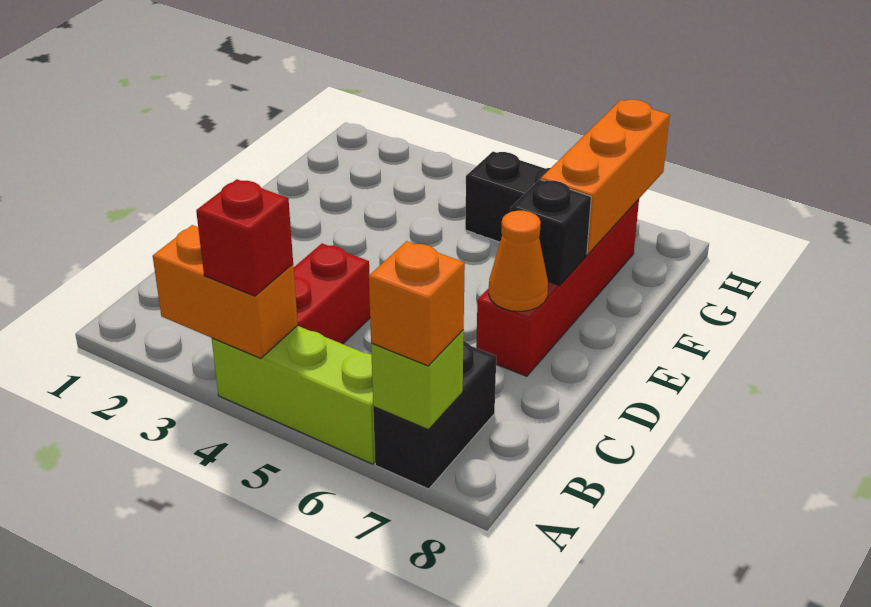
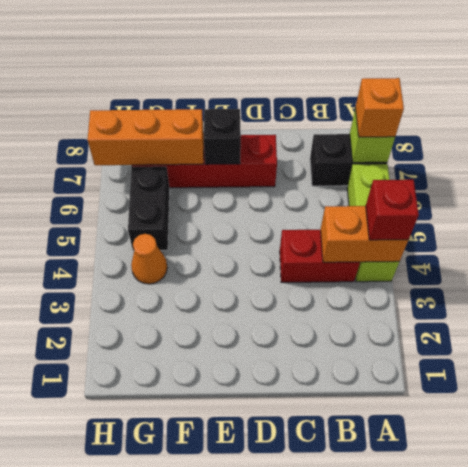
orange 1x2 brick [153,225,298,359] -> orange 1x2 brick turned to [321,206,408,262]
orange 1x1 cone [489,211,548,311] -> orange 1x1 cone moved to [131,234,167,284]

